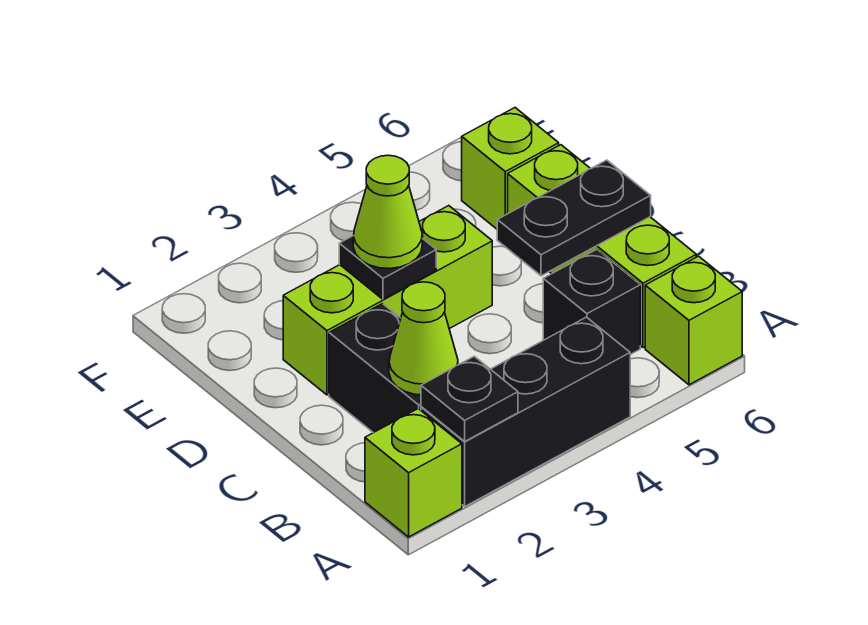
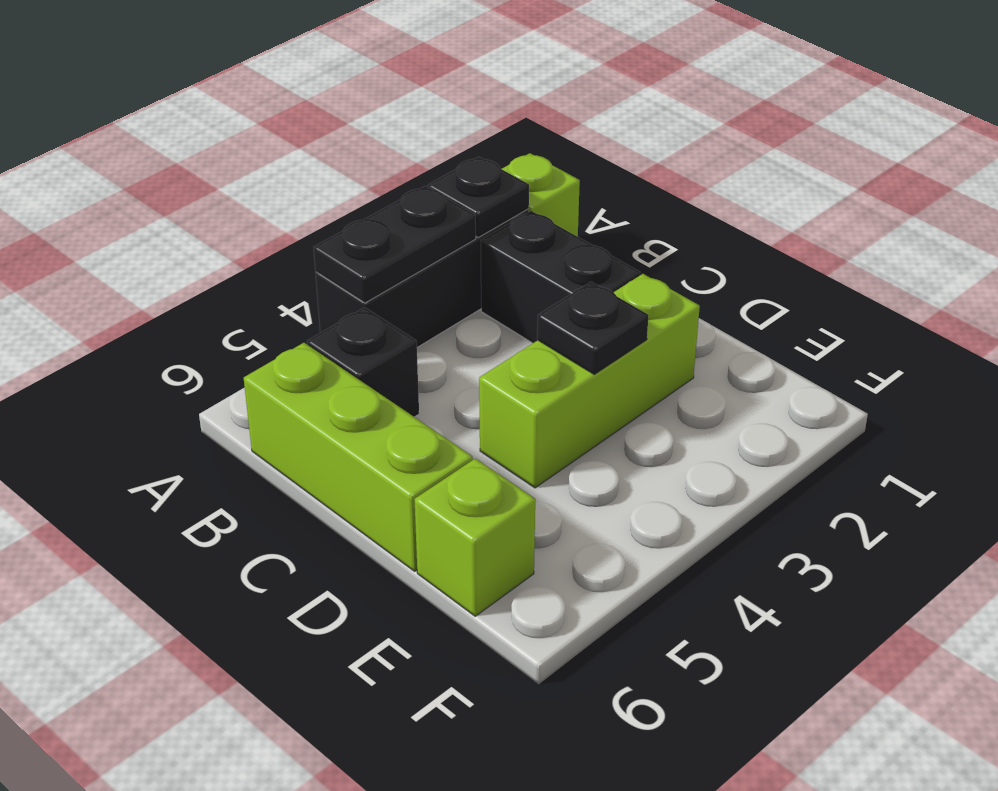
lime 1x1 brick [645,256,742,385] -> none
lime 1x1 cone [389,282,458,395] -> none
black 1x2 plate [497,160,651,276] -> black 1x2 plate moved to [314,186,476,303]
lime 1x1 cone [353,155,422,269] -> none

